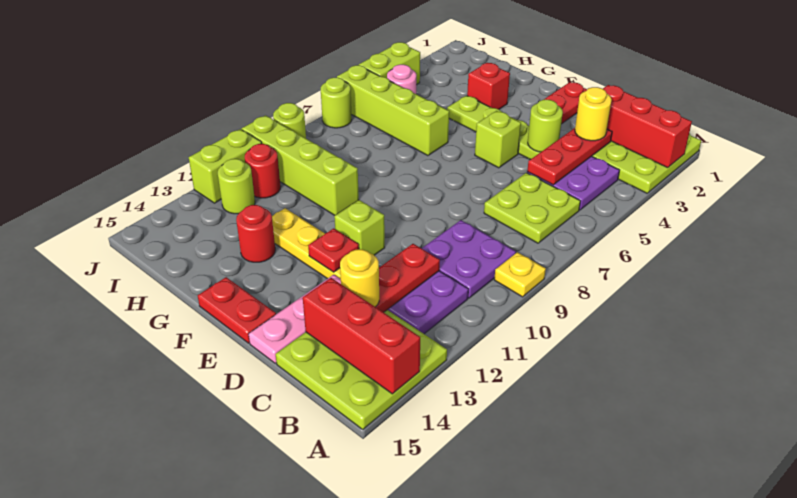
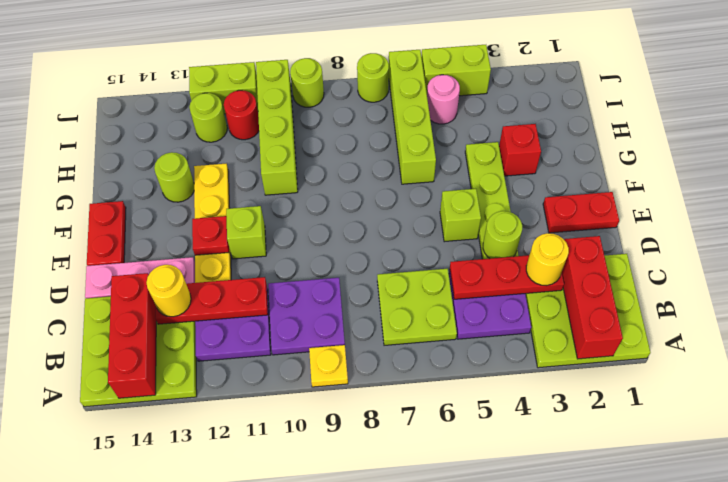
red 1x1 round brick [236,205,275,262] -> lime 1x1 round brick [154,152,194,202]

